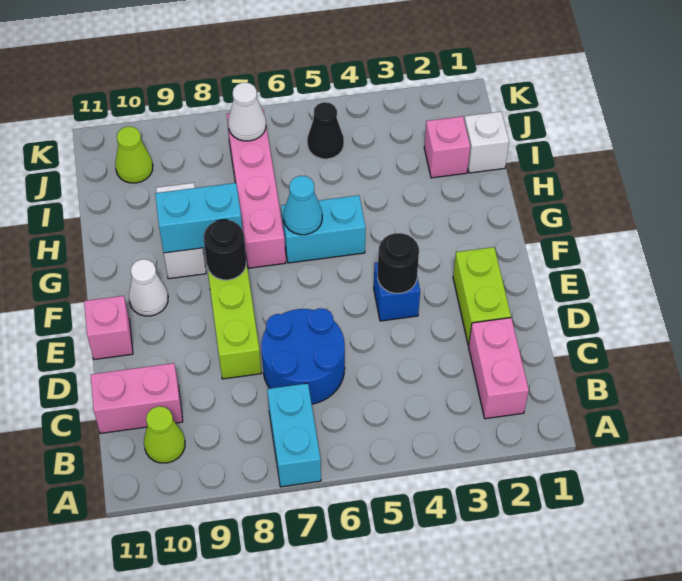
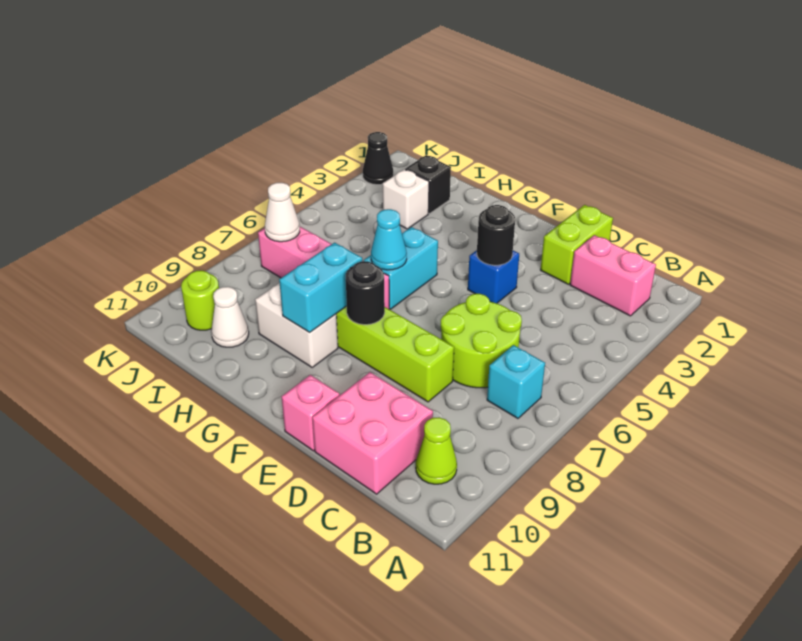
cyan 1x2 brick [267,383,321,487] -> cyan 1x1 brick [487,345,545,418]
blue 2x2 round brick [261,308,345,404] -> lime 2x2 round brick [441,294,522,388]
pink 1x2 brick [91,363,183,433] -> pink 2x2 brick [312,372,433,494]
lime 1x2 brick [453,247,511,346] -> lime 1x2 brick turned to [541,205,613,284]
white 1x1 cone [129,259,168,316] -> white 1x1 cone moved to [211,287,249,347]
white 1x1 brick [464,112,509,173] -> white 1x1 brick moved to [383,169,429,229]
pink 1x1 brick [424,116,470,178] -> black 1x1 brick [405,155,451,214]
black 1x1 cone [307,102,344,159] -> black 1x1 cone moved to [363,132,393,185]
lime 1x1 cone [115,126,153,183] -> lime 1x1 round brick [181,271,219,330]

